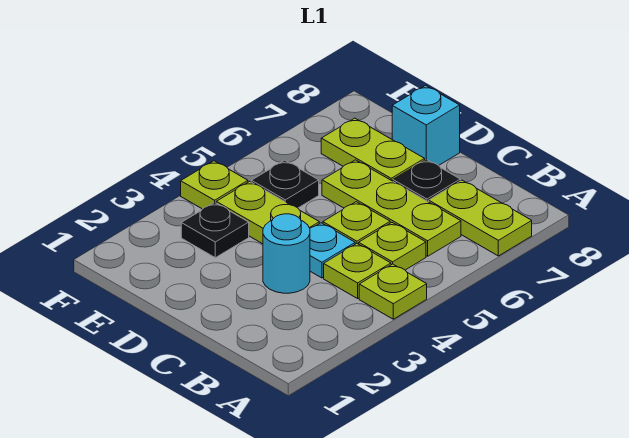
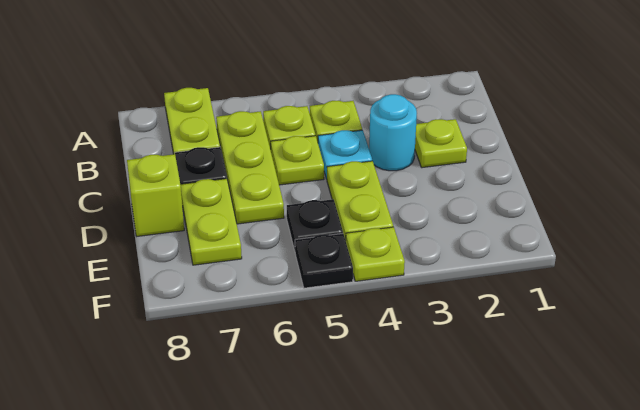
lime 1x1 plate [359,264,427,319] -> lime 1x1 plate moved to [415,119,467,168]
cyan 1x1 brick [392,85,460,165] -> lime 1x1 brick [127,154,184,236]
black 1x1 plate [181,203,249,258] -> black 1x1 plate moved to [295,234,353,288]

